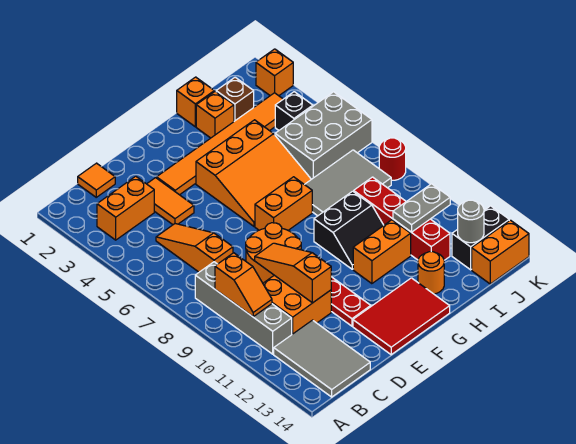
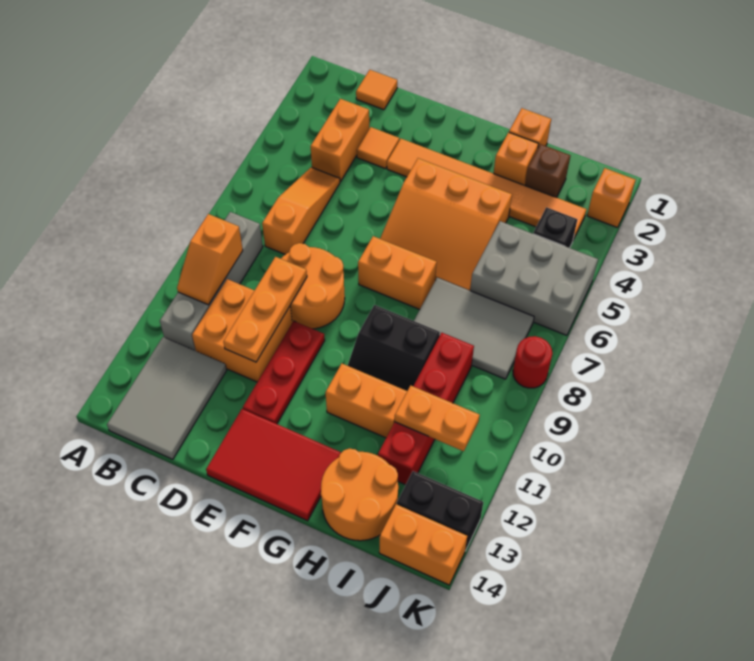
orange 1x2 brick [97,176,154,240] -> orange 1x2 brick turned to [311,99,369,181]
orange 1x2 tile [147,178,194,225] -> orange 1x1 tile [357,127,399,169]
orange 1x3 slope [255,243,331,303] -> orange 1x3 plate [224,257,307,362]
orange 1x1 round brick [418,252,444,294] -> orange 2x2 round brick [321,449,398,541]
grey 1x2 plate [393,184,450,232] -> orange 1x2 plate [395,386,479,451]
grey 1x1 round brick [458,200,484,243] -> none

